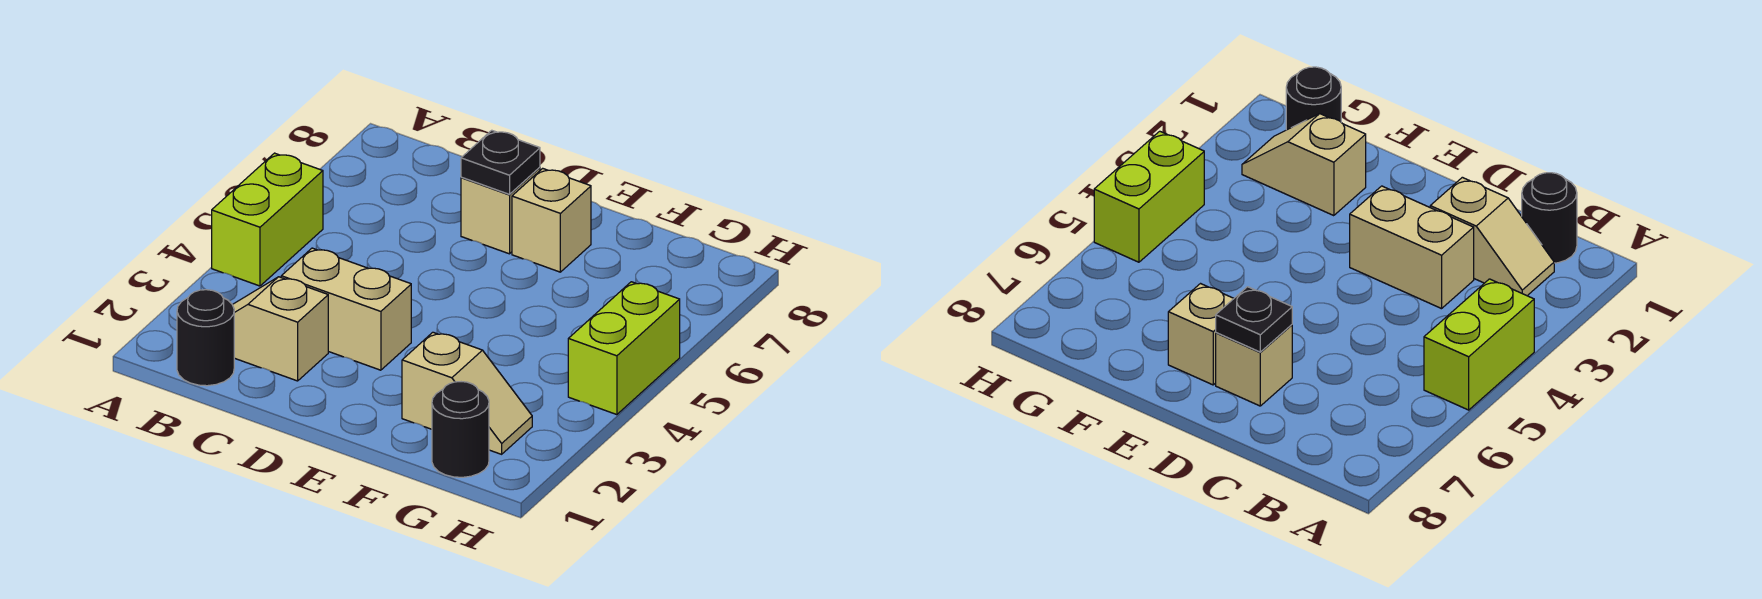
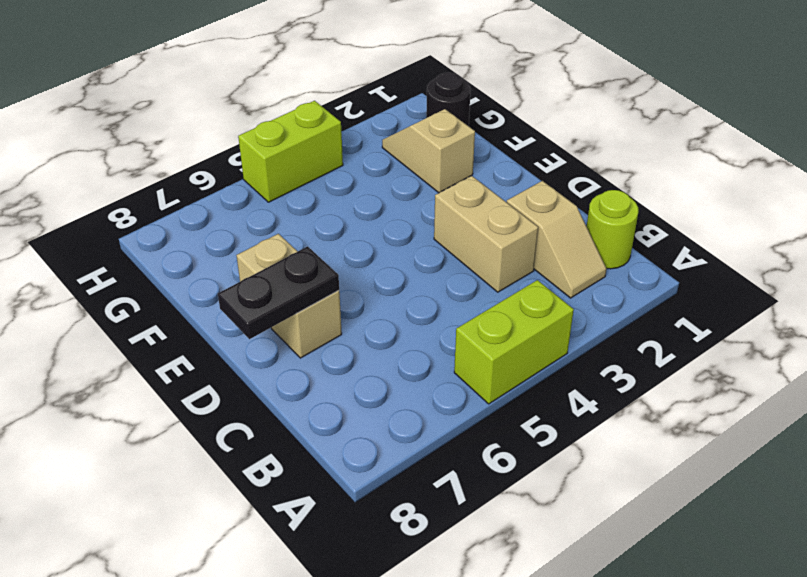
black 1x1 round brick [177,290,234,386] -> lime 1x1 round brick [587,190,638,269]
black 1x1 plate [461,130,540,194] -> black 1x2 plate [218,246,339,339]

